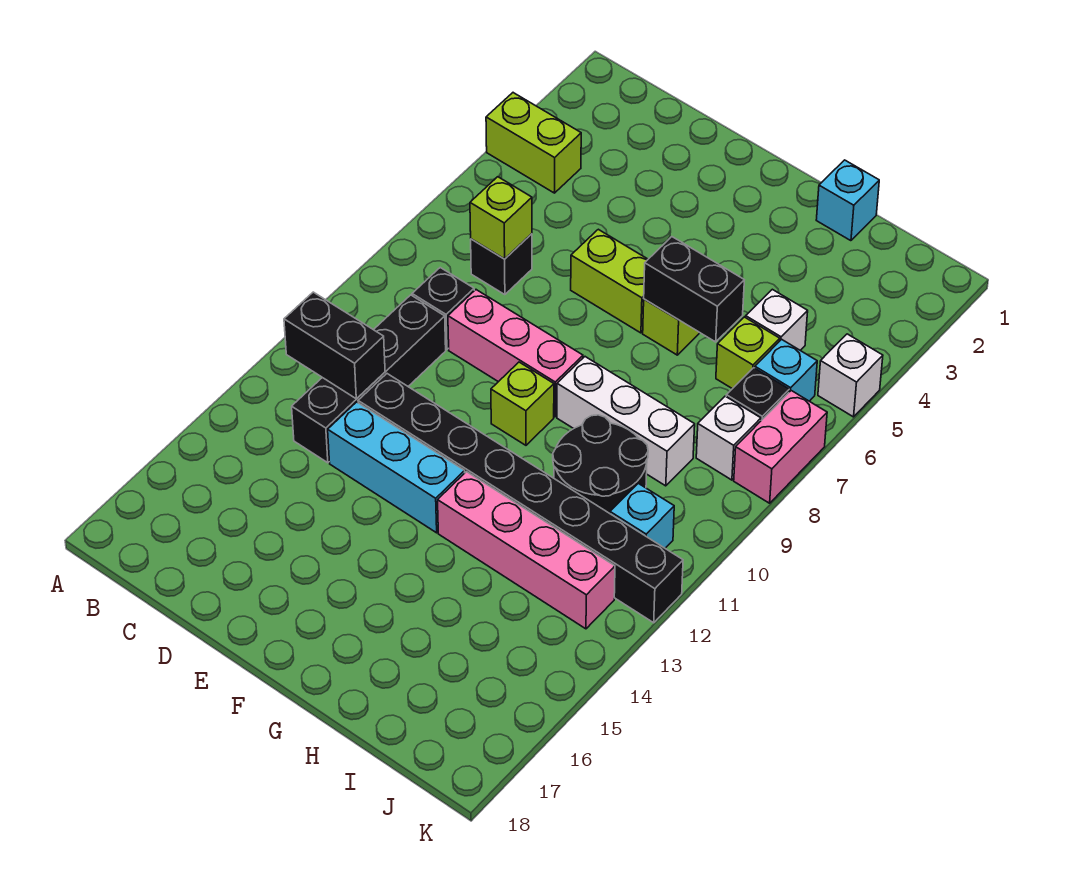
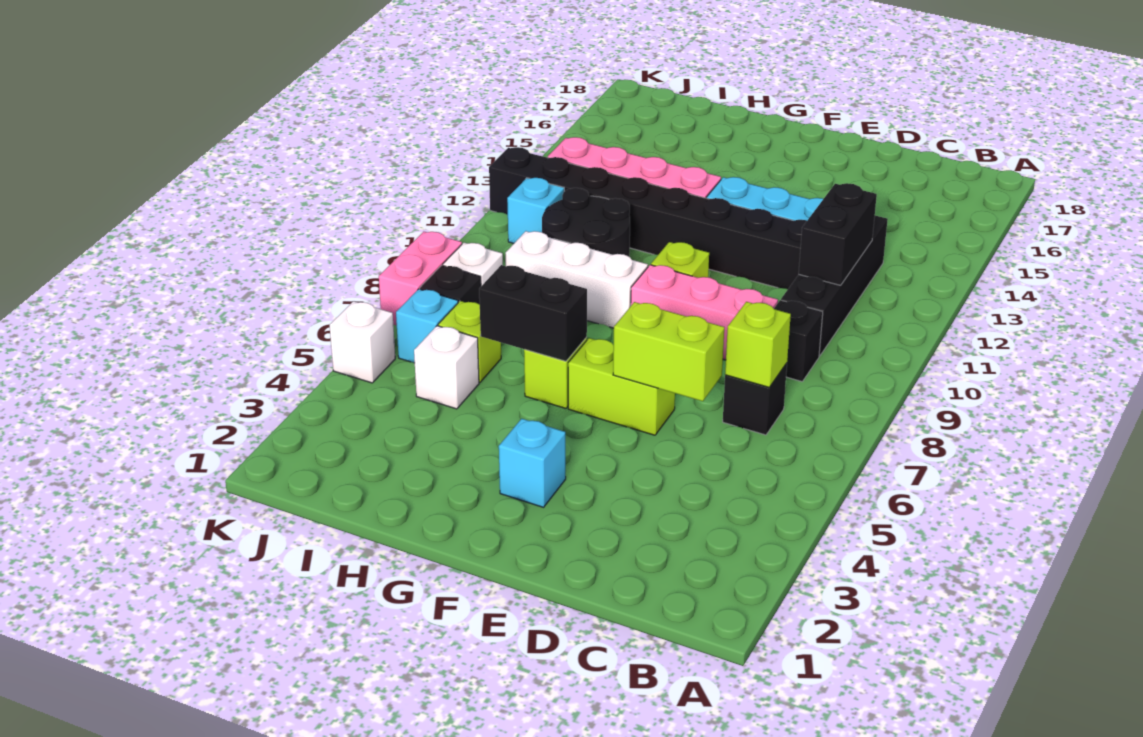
lime 1x2 brick [486,93,581,193] -> lime 1x2 brick moved to [613,302,724,401]
black 1x2 brick [284,292,385,399] -> black 1x2 brick turned to [799,183,877,285]
cyan 1x1 brick [816,160,879,241] -> cyan 1x1 brick moved to [499,419,566,507]

